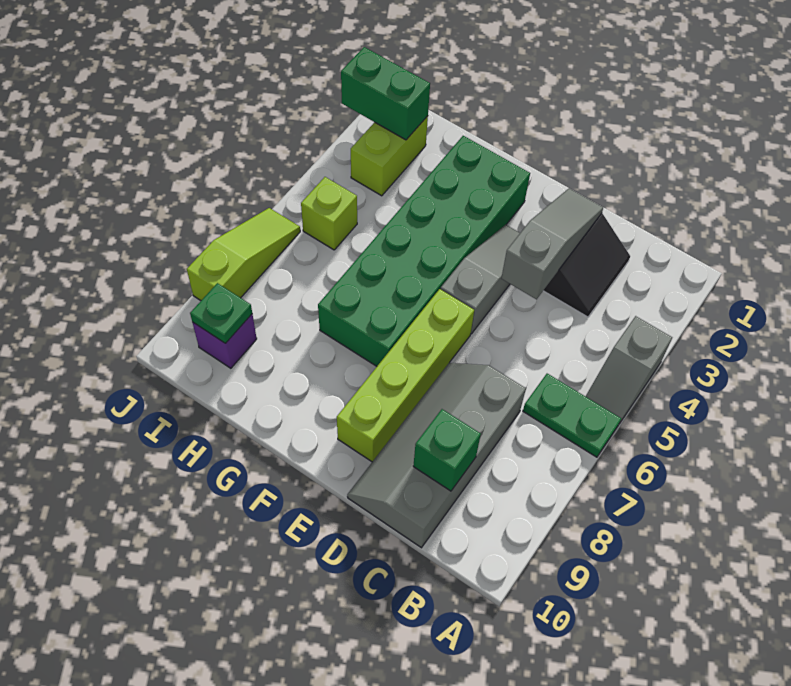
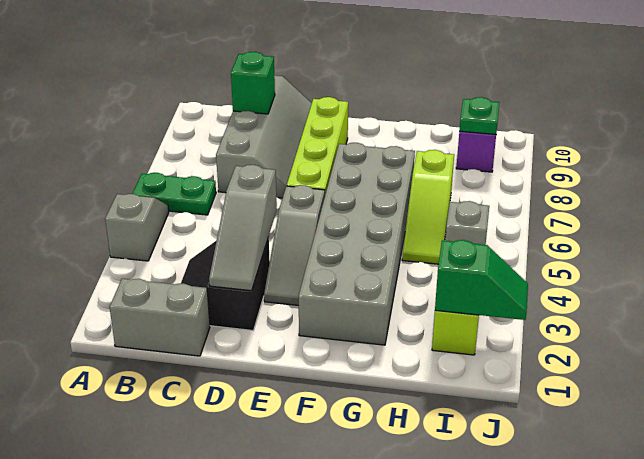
none -> grey 1x2 brick [110,279,210,356]
green 2x6 brick [318,136,530,366] -> grey 2x6 brick [299,143,415,345]
green 1x2 brick [341,47,430,140] -> green 1x2 slope [435,240,528,320]
lime 1x1 brick [301,177,357,250] -> grey 1x1 brick [445,201,489,245]
lime 1x3 slope [187,208,300,300] -> lime 1x3 slope moved to [402,150,454,264]

